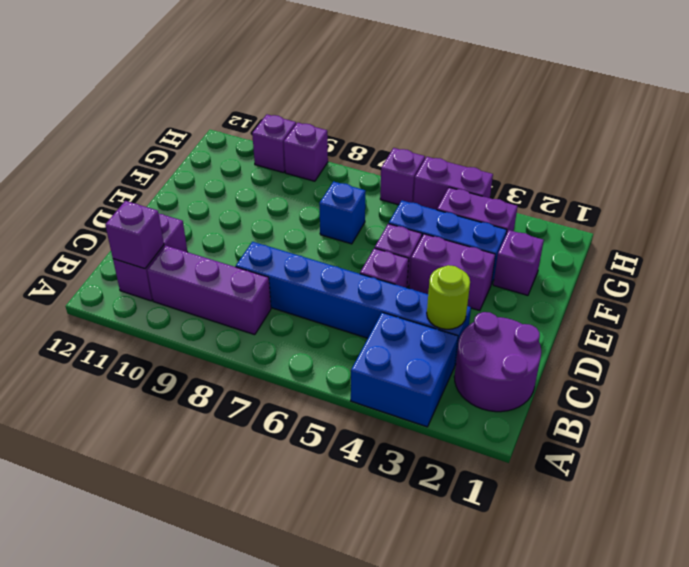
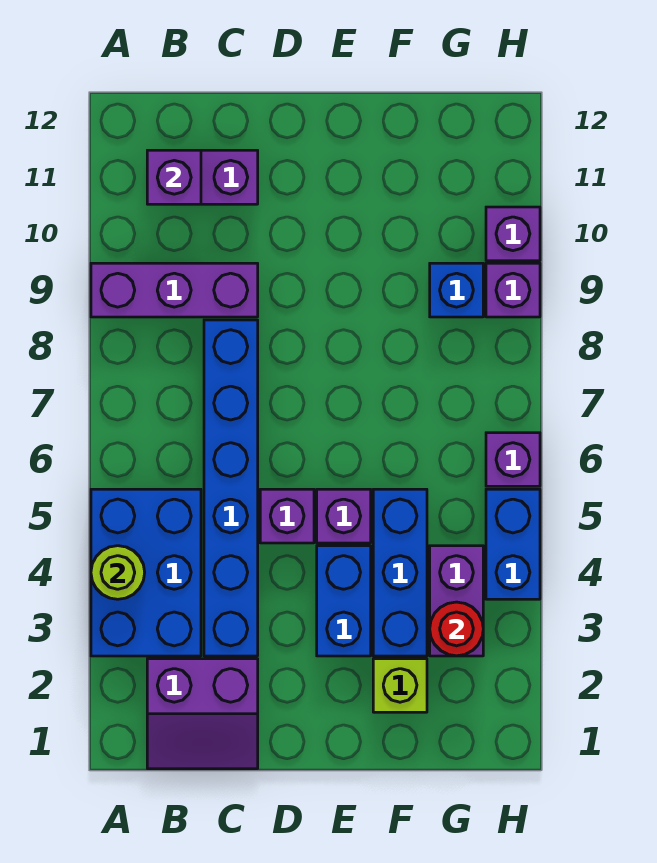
blue 2x2 brick [351,312,458,427] -> blue 2x3 brick [91,489,201,656]
purple 2x2 round brick [454,312,541,412] -> purple 2x2 slope [147,659,258,769]
purple 1x3 brick [147,246,271,335] -> purple 1x3 brick turned to [91,263,258,317]
lime 1x1 round brick [427,265,470,329] -> lime 1x1 round brick moved to [91,546,145,599]
purple 1x2 brick [409,234,495,311] -> blue 1x2 brick [317,546,371,656]
purple 1x1 brick [493,230,544,295] -> lime 1x1 brick [373,659,427,712]
blue 1x1 brick [319,181,366,244] -> blue 1x1 brick moved to [430,263,483,317]
none -> red 1x1 round brick [430,602,483,656]
purple 1x2 brick [413,157,493,210] -> blue 1x2 brick [486,489,540,599]

